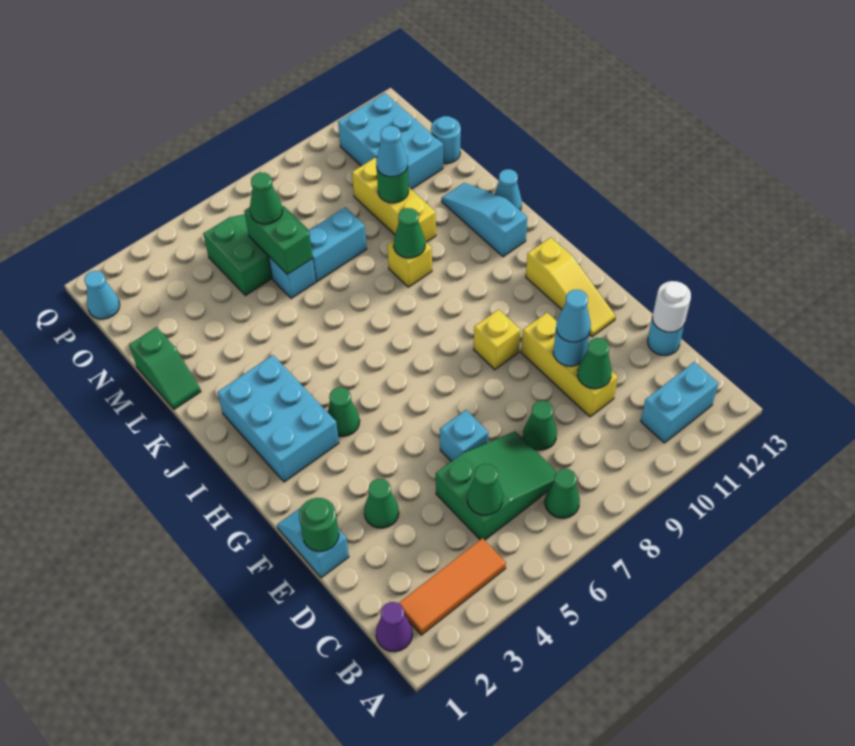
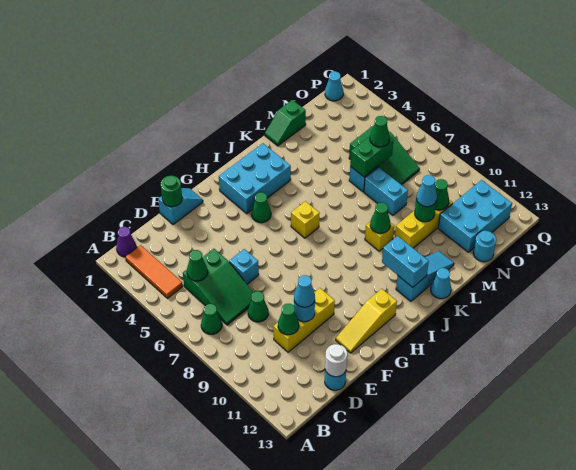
cyan 1x2 brick [641,362,718,443] -> cyan 1x2 brick moved to [382,236,429,287]
green 1x1 cone [364,479,399,528] -> green 1x1 cone moved to [435,179,449,210]
yellow 1x1 brick [474,309,521,370] -> yellow 1x1 brick moved to [291,201,320,238]

